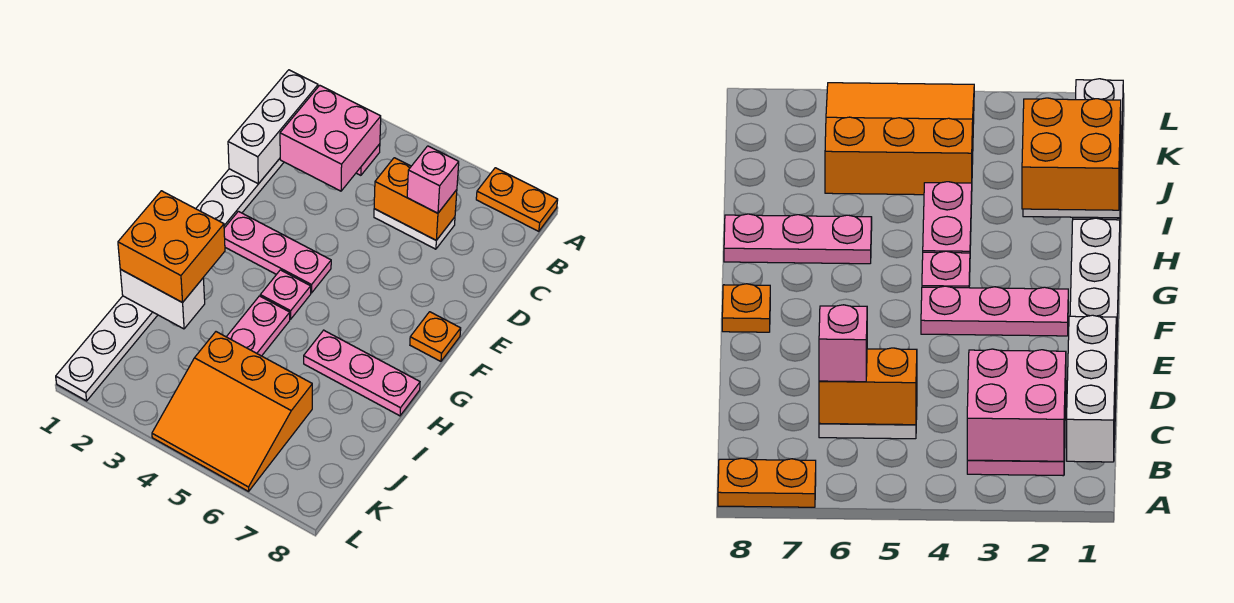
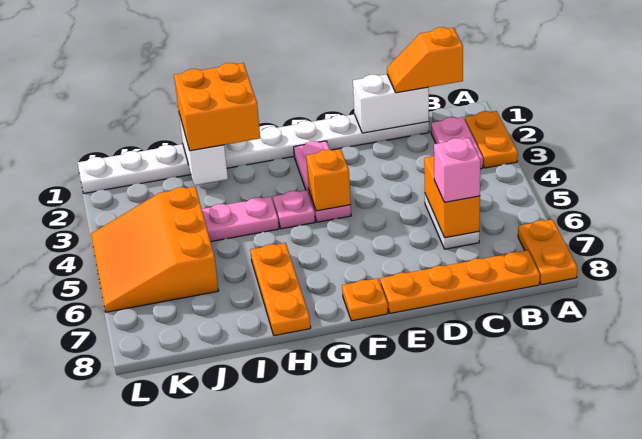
none -> orange 1x2 plate [465,111,518,168]
white 1x3 brick [228,70,318,184] -> white 1x2 brick [353,74,429,133]
none -> orange 1x2 slope [387,27,463,93]
pink 2x2 brick [280,85,381,191] -> none
none -> orange 1x4 plate [380,250,540,313]
none -> orange 1x1 brick [306,149,351,211]
pink 1x3 plate [304,330,420,416] -> orange 1x3 plate [251,243,311,336]

